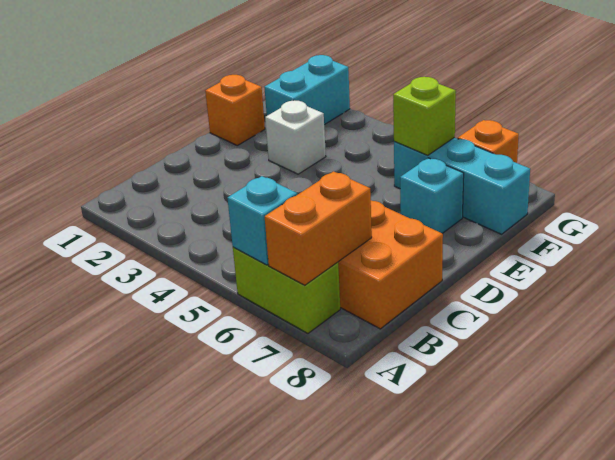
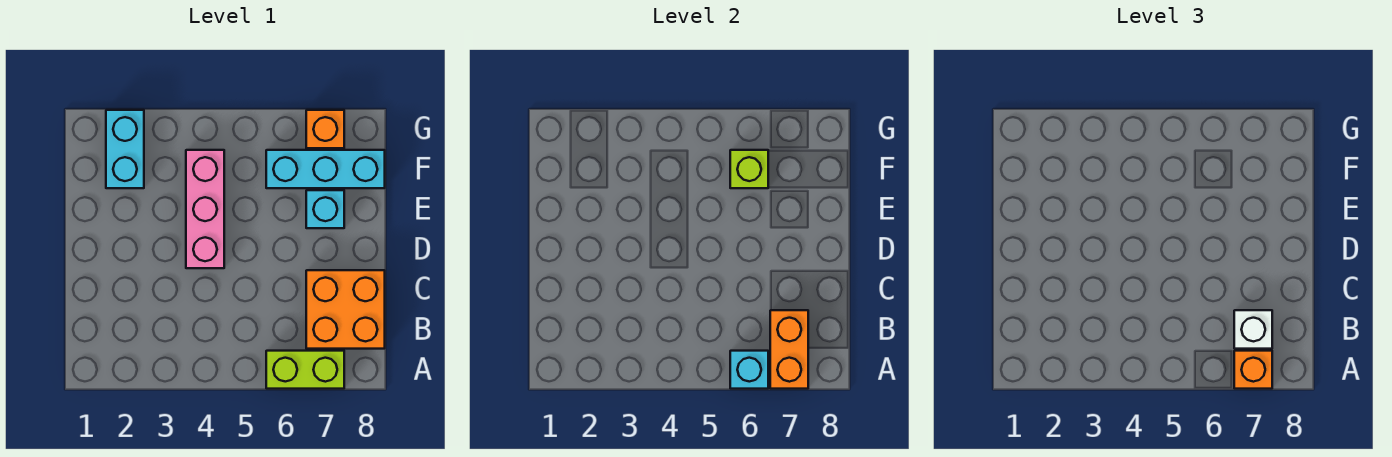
none -> pink 1x3 brick [186,150,224,268]
orange 1x1 brick [205,75,265,145] -> orange 1x1 brick moved to [1234,351,1272,389]
white 1x1 brick [265,100,326,174] -> white 1x1 brick moved to [1234,310,1272,349]

